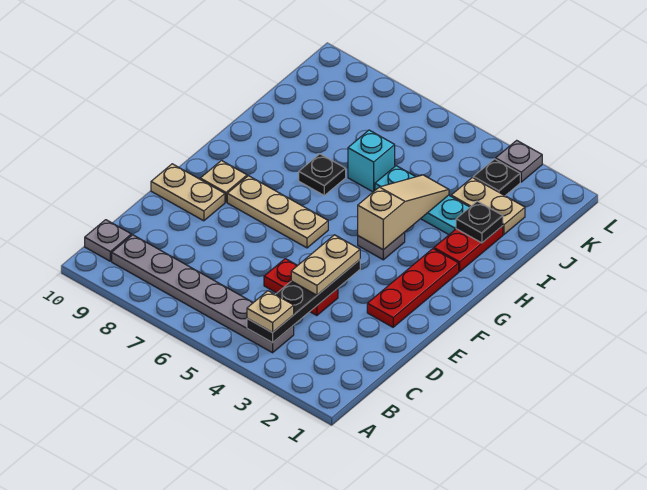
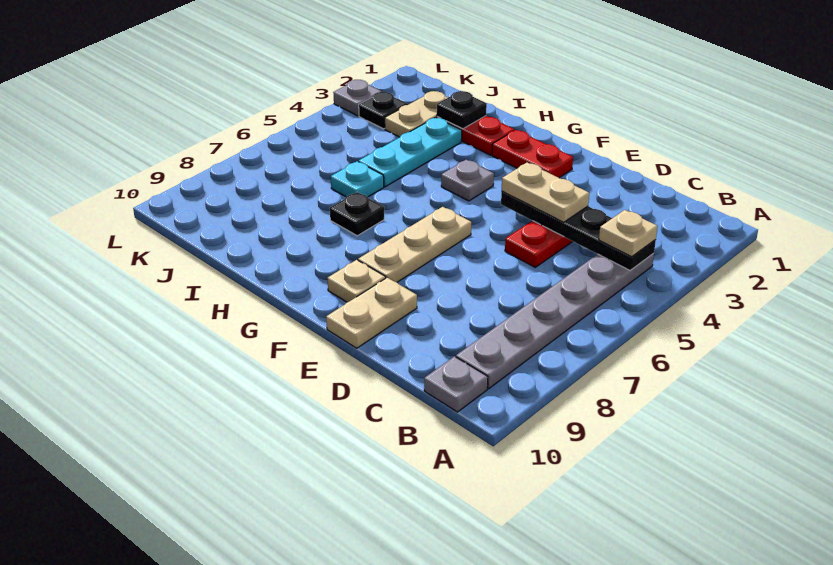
red 1x3 plate [367,249,459,327] -> red 1x2 plate [492,130,573,178]
tan 1x3 slope [358,175,449,250] -> none
cyan 1x1 brick [348,130,395,192] -> cyan 1x1 plate [331,161,384,197]

